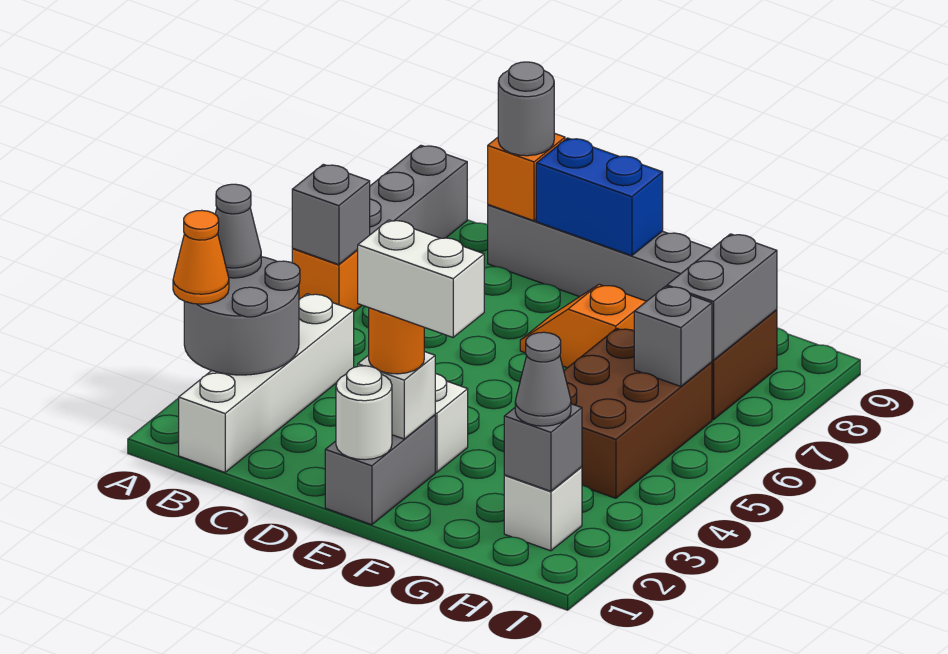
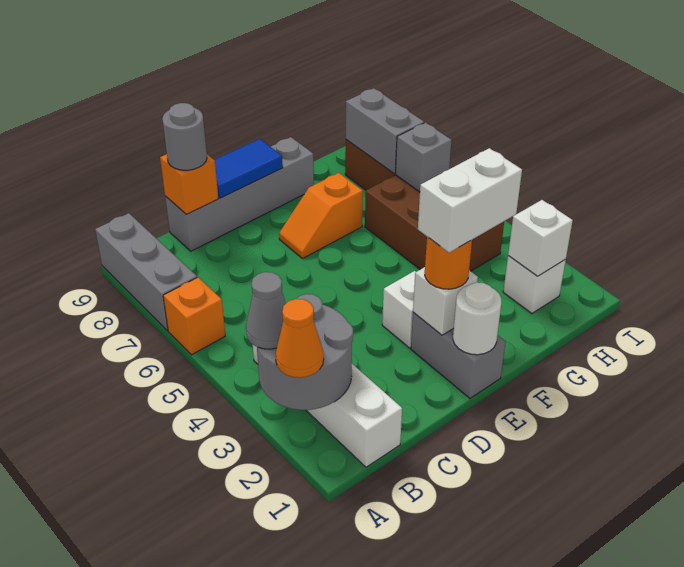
grey 1x1 brick [292,164,370,265] -> none
blue 1x2 brick [536,138,663,256] -> blue 1x2 tile [215,139,283,198]
grey 1x1 brick [504,404,582,491] -> white 1x1 brick [508,200,573,276]
grey 1x1 cone [515,332,571,426] -> none

